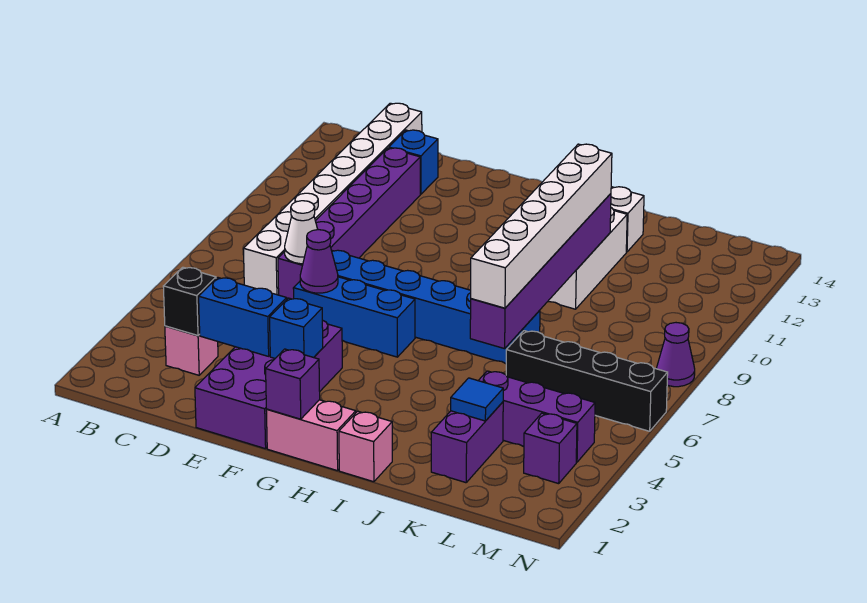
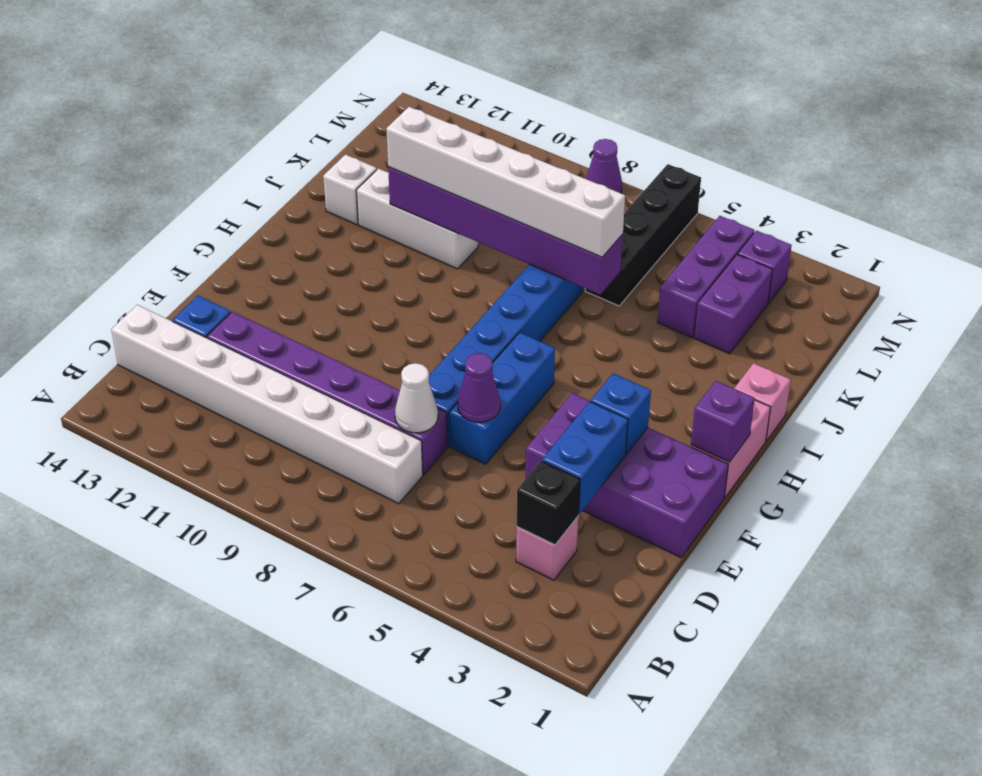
purple 1x2 brick [431,402,503,483] -> purple 1x2 brick turned to [694,254,772,354]
blue 1x1 tile [451,378,503,421] -> none

